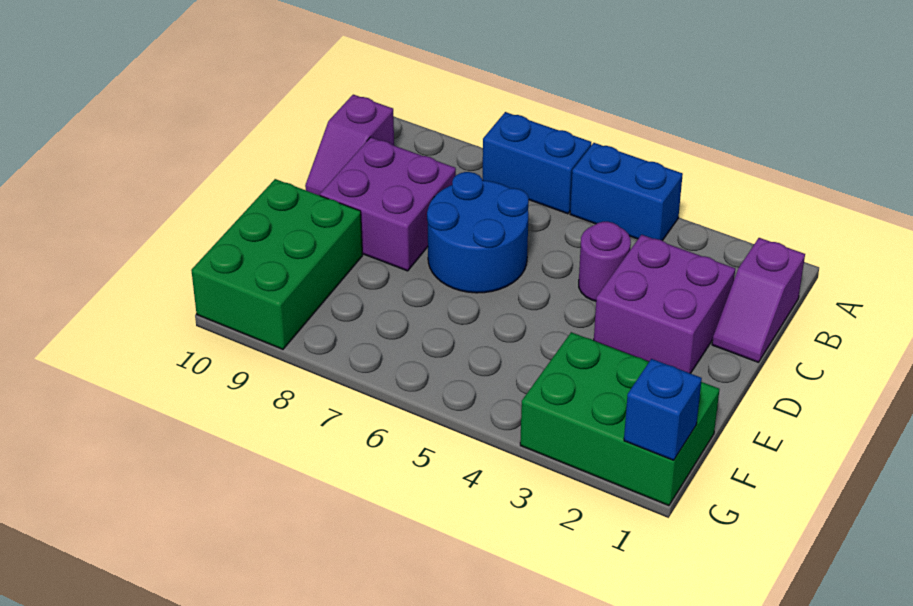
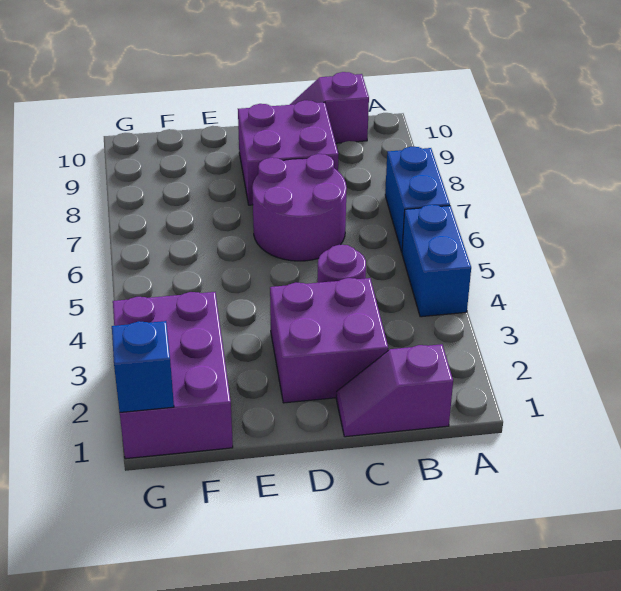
blue 2x2 round brick [427,172,529,293] -> purple 2x2 round brick [252,154,347,261]
green 2x3 brick [191,179,362,349] -> none
green 2x3 brick [520,332,720,506] -> purple 2x3 brick [113,292,233,459]

